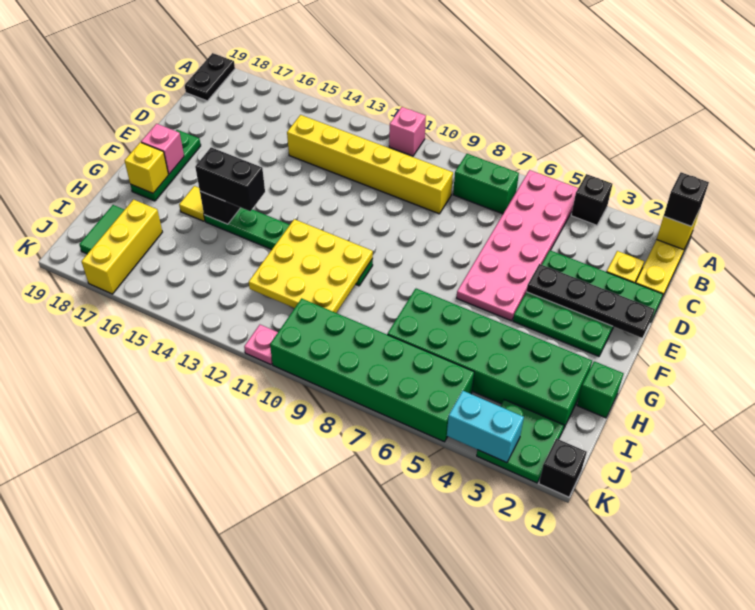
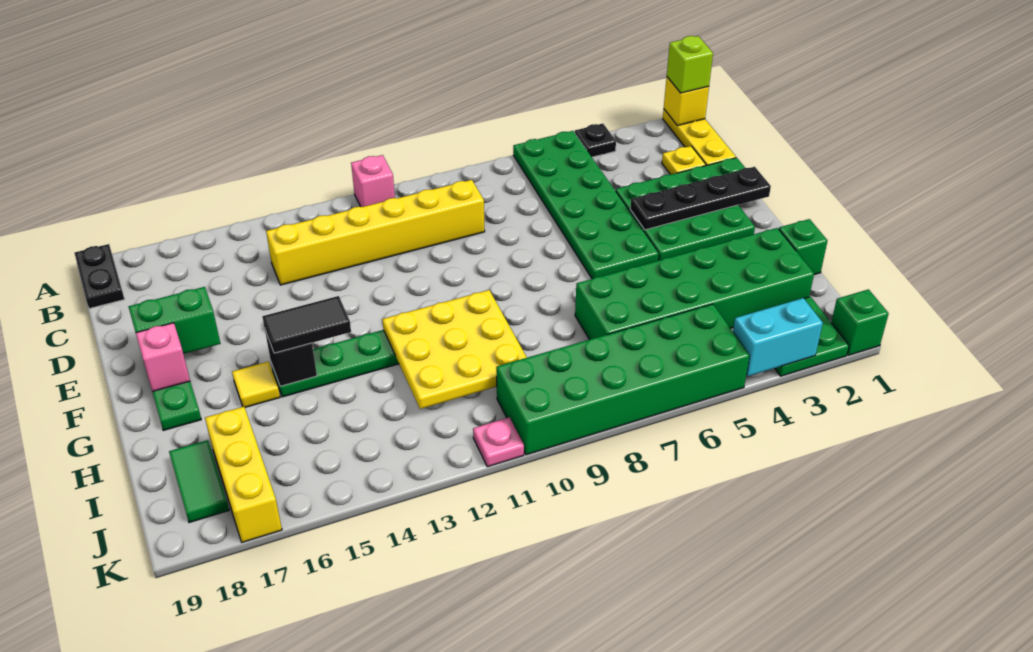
black 1x1 brick [664,172,709,226] -> lime 1x1 brick [667,36,713,93]
black 1x1 brick [571,174,612,225] -> black 1x1 plate [575,124,616,157]
pink 2x6 plate [457,170,578,321] -> green 2x6 plate [513,131,659,279]
green 1x2 brick [453,154,519,214] -> green 1x2 brick moved to [129,287,221,354]
black 1x2 brick [195,147,265,211] -> black 1x2 tile [262,296,351,353]
yellow 1x1 brick [125,142,168,193] -> none
black 1x1 brick [539,439,587,497] -> green 1x1 brick [831,289,889,355]

